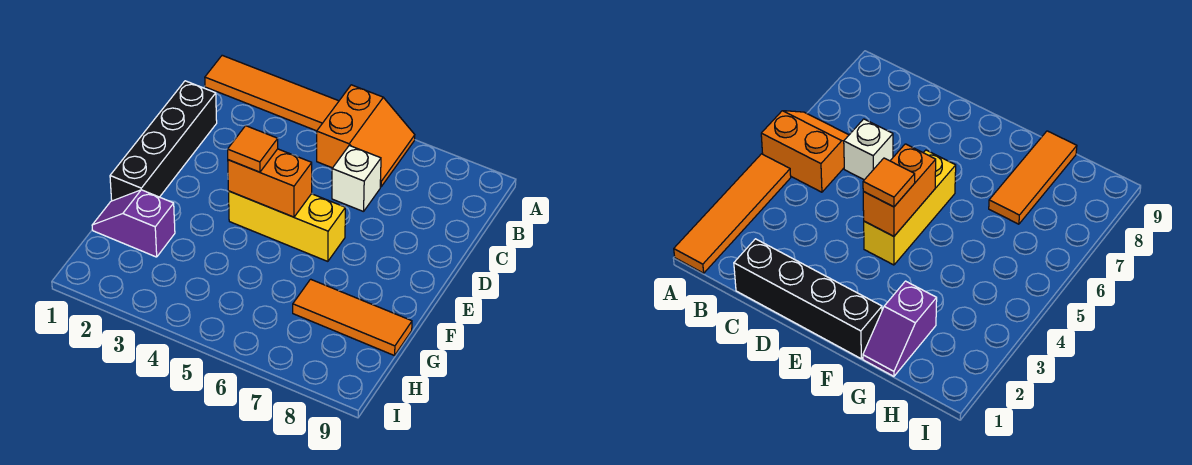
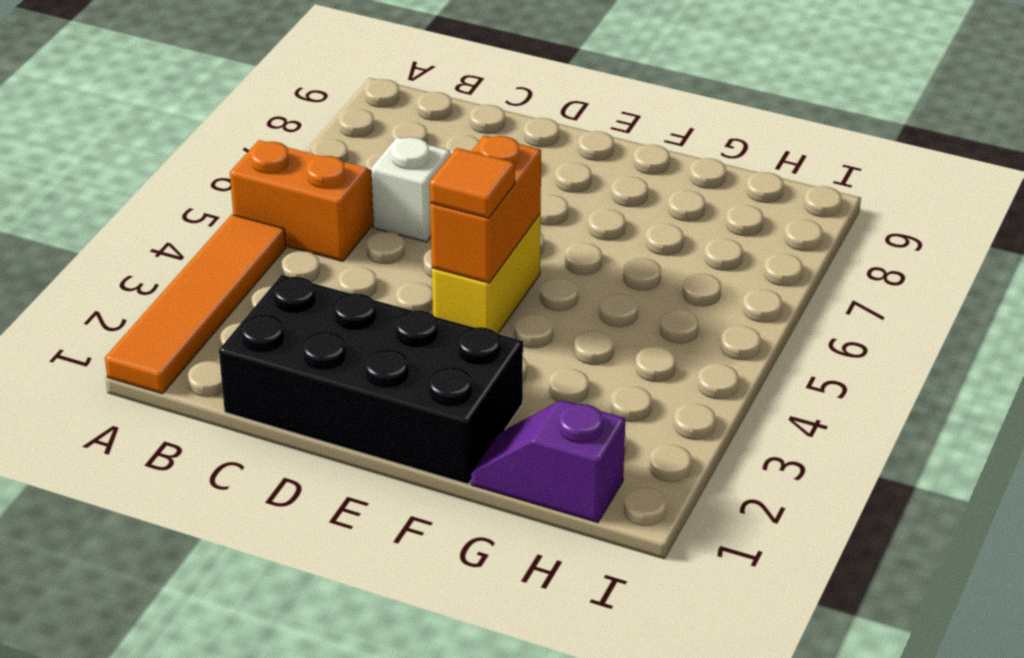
black 1x4 brick [110,81,217,201] -> black 2x4 brick [219,275,523,484]
yellow 1x3 brick [229,191,345,261] -> yellow 1x2 brick [432,214,541,334]
purple 1x2 slope [92,190,175,257] -> purple 1x2 slope turned to [471,400,625,523]
orange 1x3 tile [293,279,412,356] -> none

